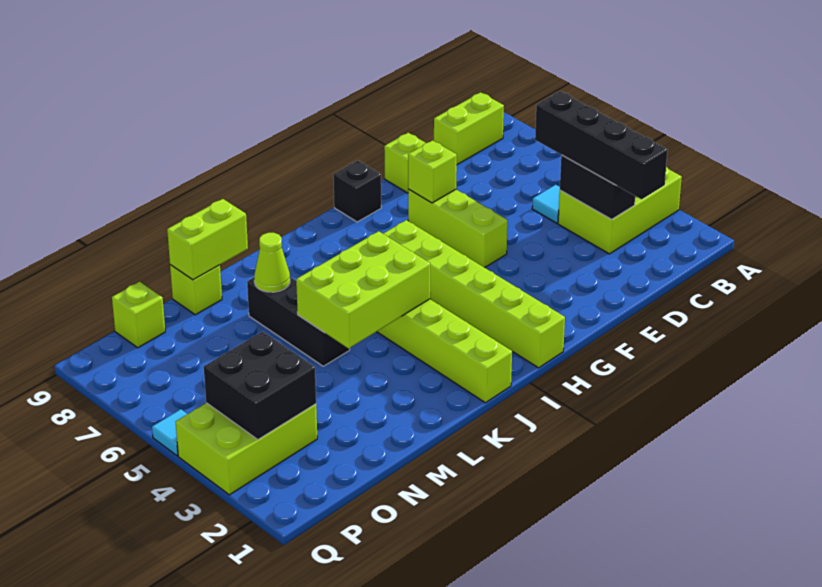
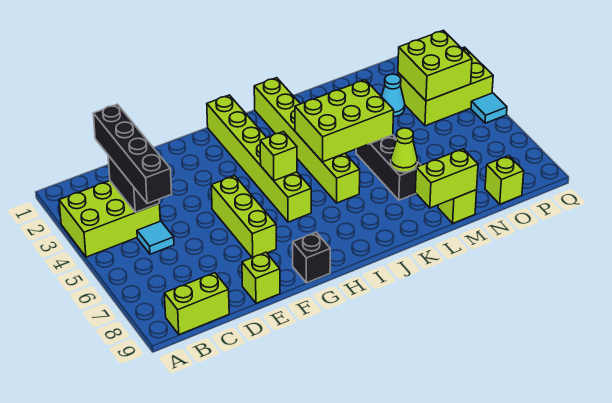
lime 1x1 brick [408,140,457,203] -> lime 1x1 brick moved to [260,132,297,181]
none -> cyan 1x1 cone [381,74,405,116]
black 2x2 brick [204,331,316,440] -> lime 2x2 brick [398,30,472,101]

